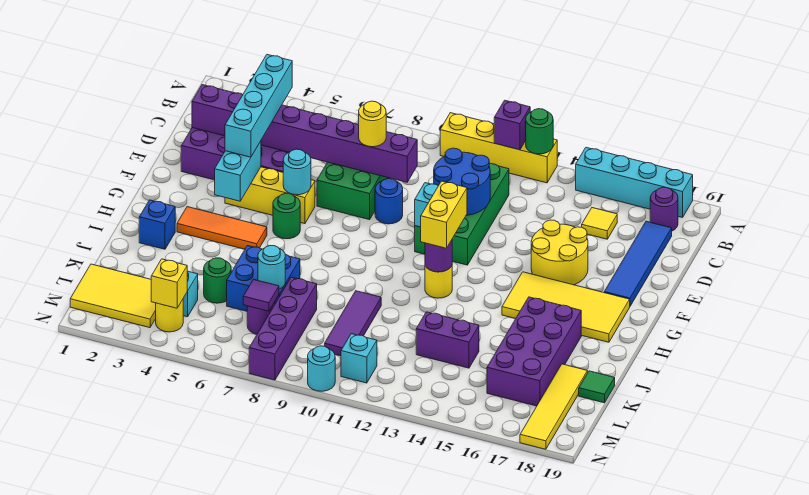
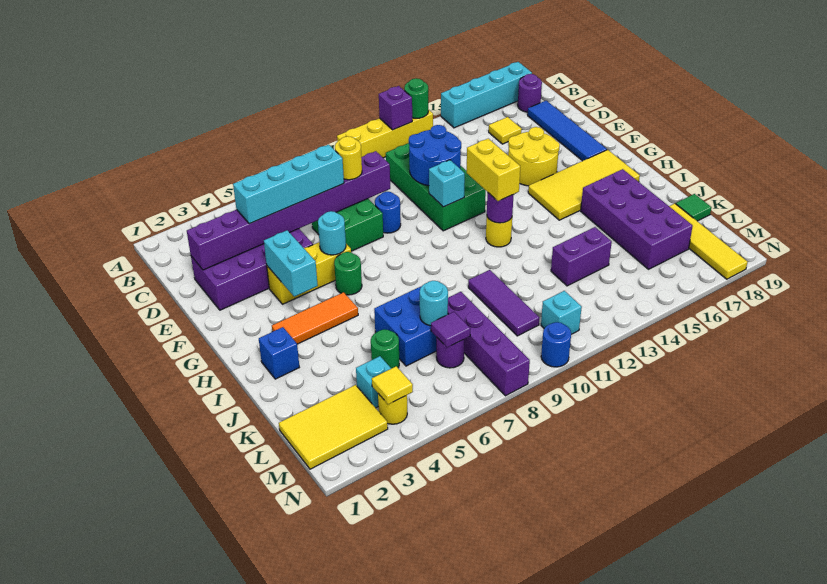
cyan 1x4 brick [225,55,292,157] -> cyan 1x4 brick turned to [233,145,344,224]
yellow 1x1 brick [151,259,187,308] -> yellow 1x1 tile [372,366,413,404]
cyan 1x1 round brick [308,346,335,391] -> blue 1x1 round brick [541,322,571,367]

